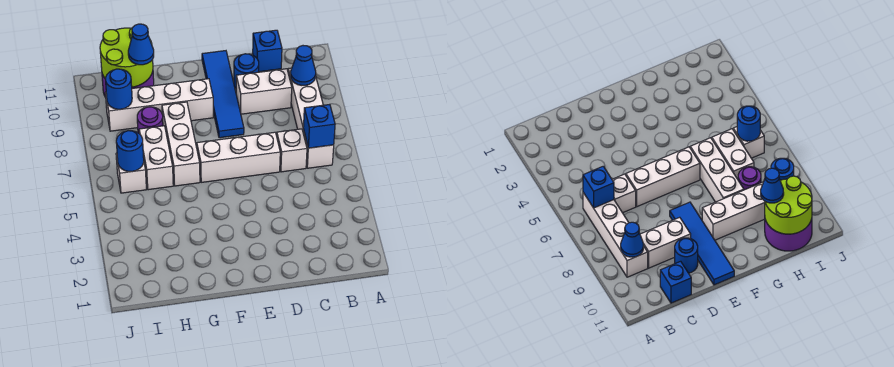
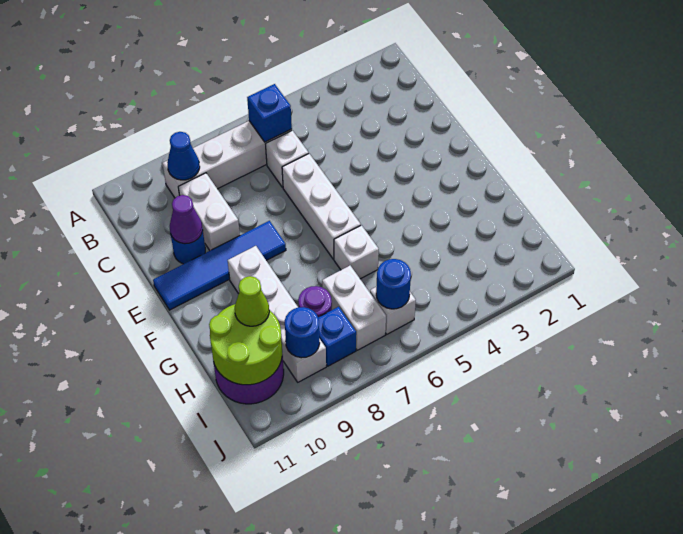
blue 1x1 brick [253,30,282,72] -> blue 1x1 brick moved to [318,307,356,366]
none -> purple 1x1 cone [170,195,203,244]
white 1x3 brick [162,102,200,186] -> white 1x1 brick [334,225,379,279]
white 1x2 brick [139,126,173,190] -> white 1x2 brick turned to [322,266,386,350]
blue 1x1 cone [128,24,154,65] -> lime 1x1 cone [235,276,269,326]

